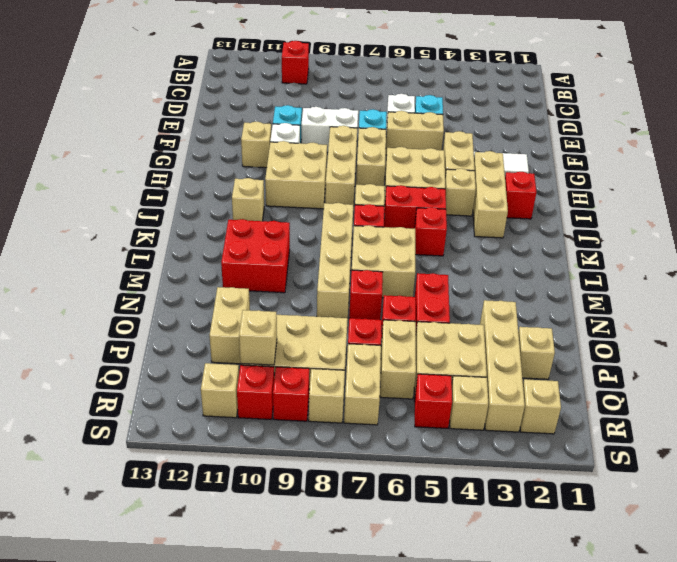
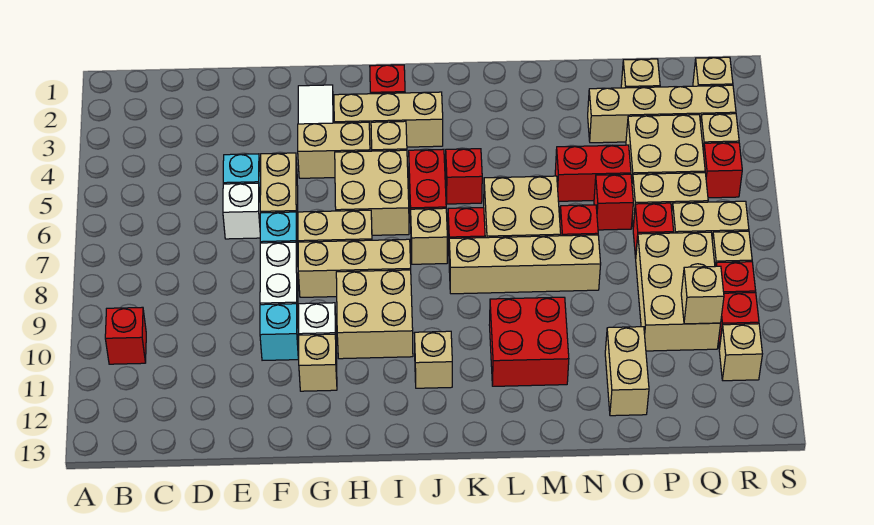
tan 1x2 brick [210,287,250,364] -> tan 1x2 brick turned to [605,327,649,416]

